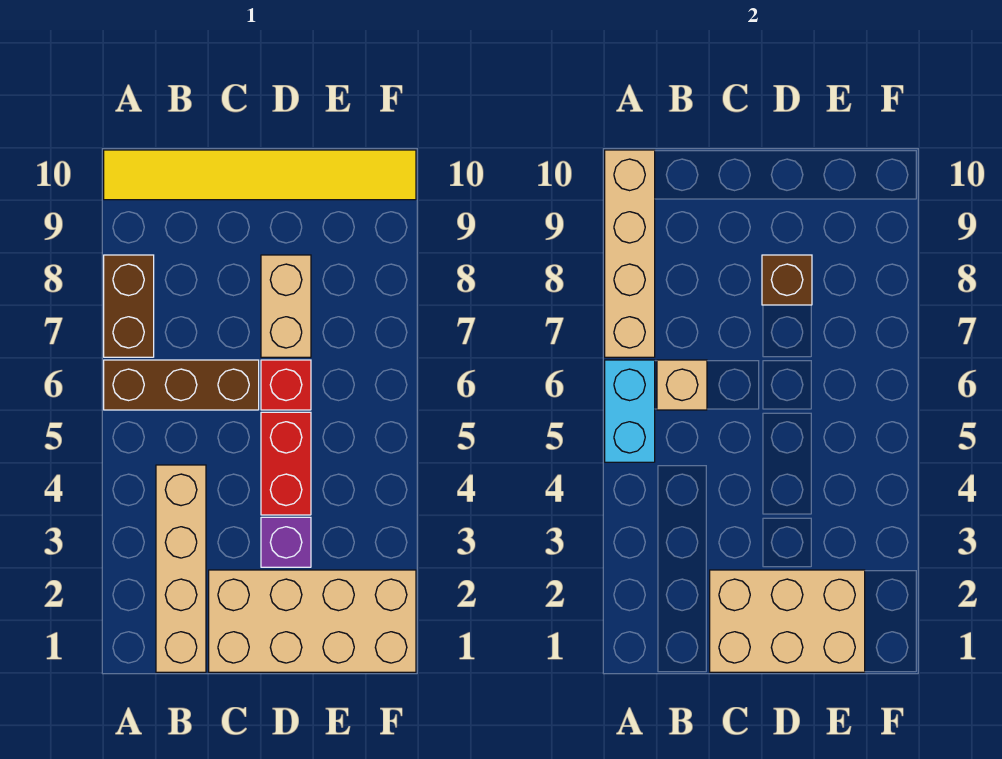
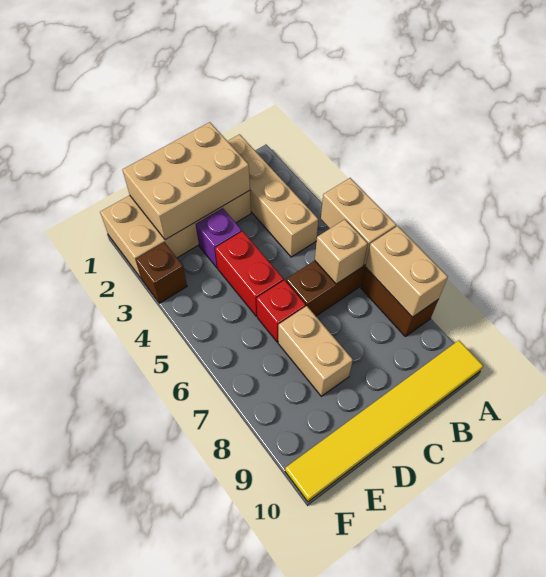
cyan 1x2 brick [605,360,655,462] -> tan 1x2 brick [321,178,396,266]
tan 1x4 brick [605,150,655,357] -> tan 1x2 brick [365,226,448,317]
brown 1x1 brick [762,255,812,305] -> brown 1x1 brick moved to [136,242,187,303]

